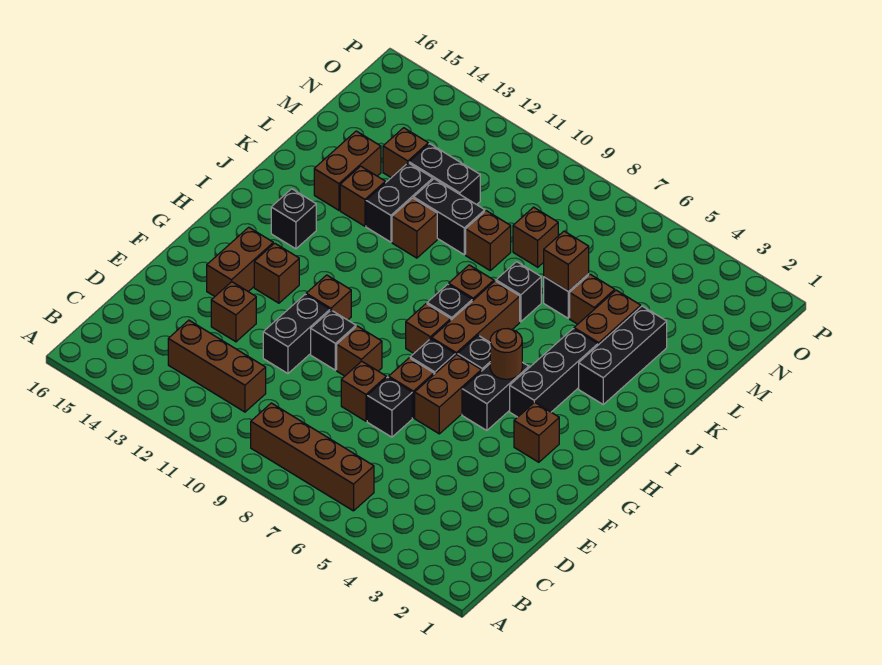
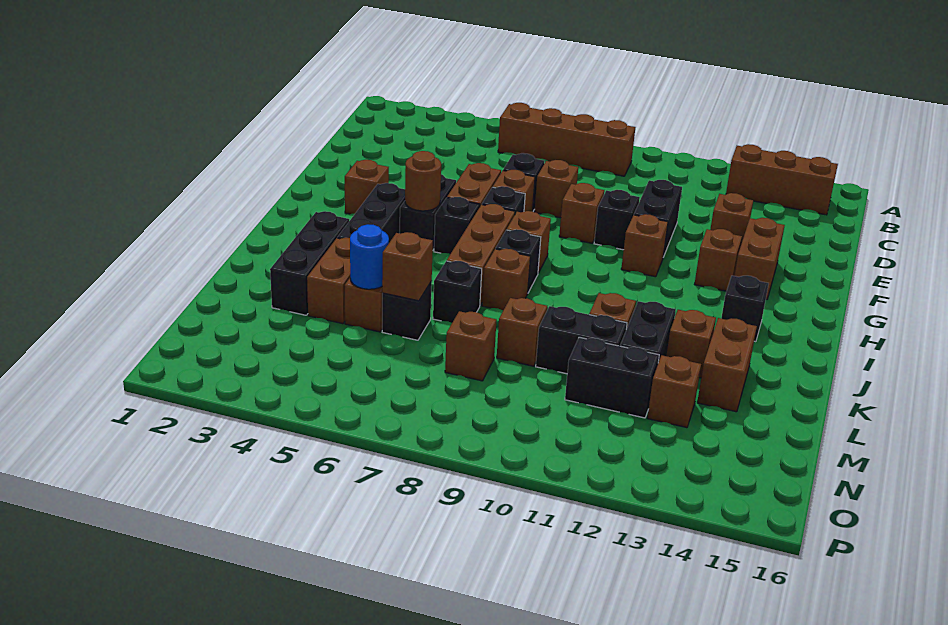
brown 1x3 brick [168,320,266,412] -> brown 1x3 brick moved to [726,144,838,215]
none -> blue 1x1 round brick [350,224,389,289]

